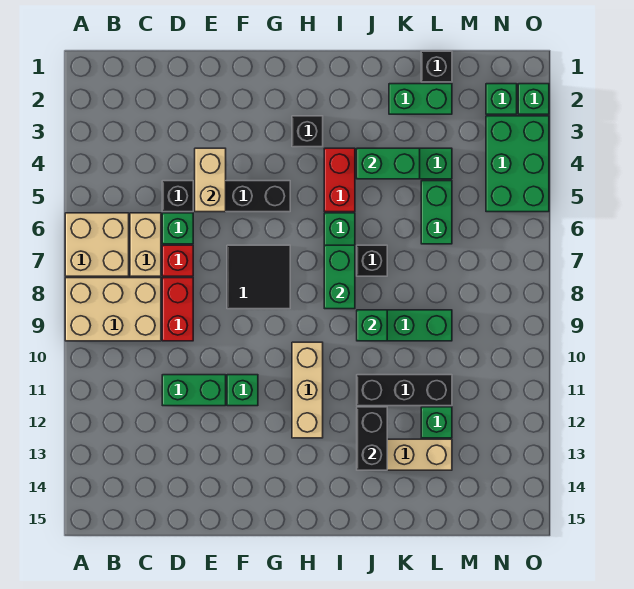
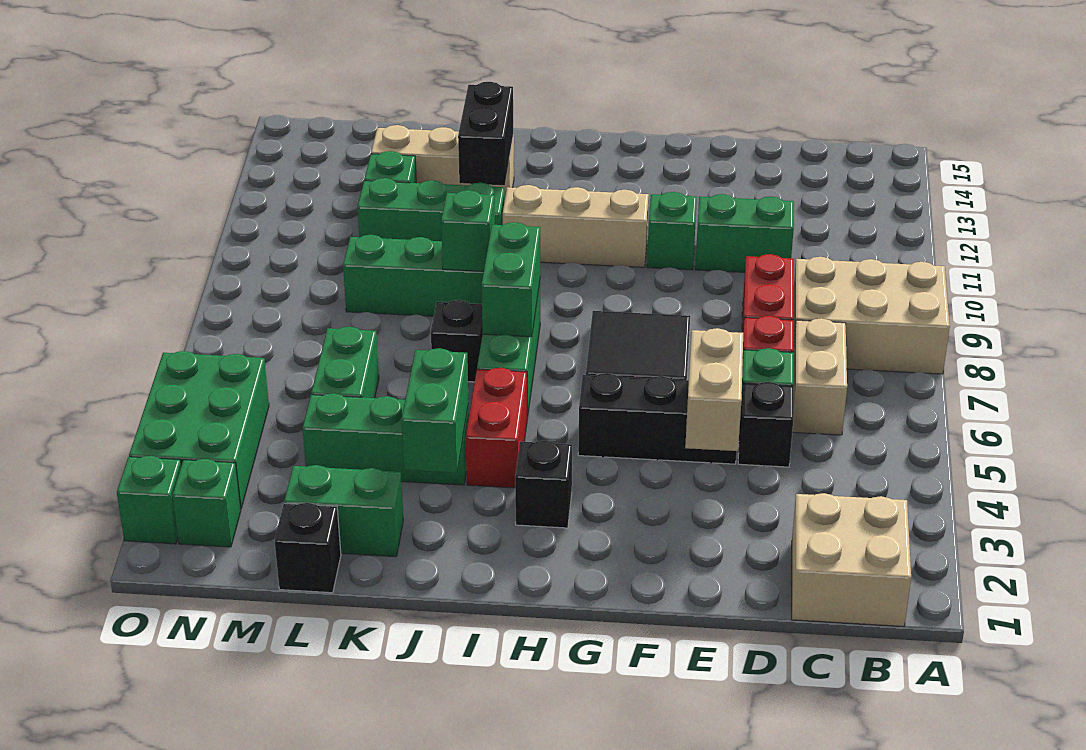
tan 2x2 brick [65,213,129,276] -> tan 2x2 brick moved to [792,493,911,626]
tan 1x3 brick [292,342,323,438] -> tan 1x3 brick turned to [503,185,649,267]
green 1x2 brick [357,148,420,179] -> green 1x2 brick turned to [401,348,469,473]
black 1x3 brick [357,375,452,406] -> green 1x3 brick [358,178,505,241]

